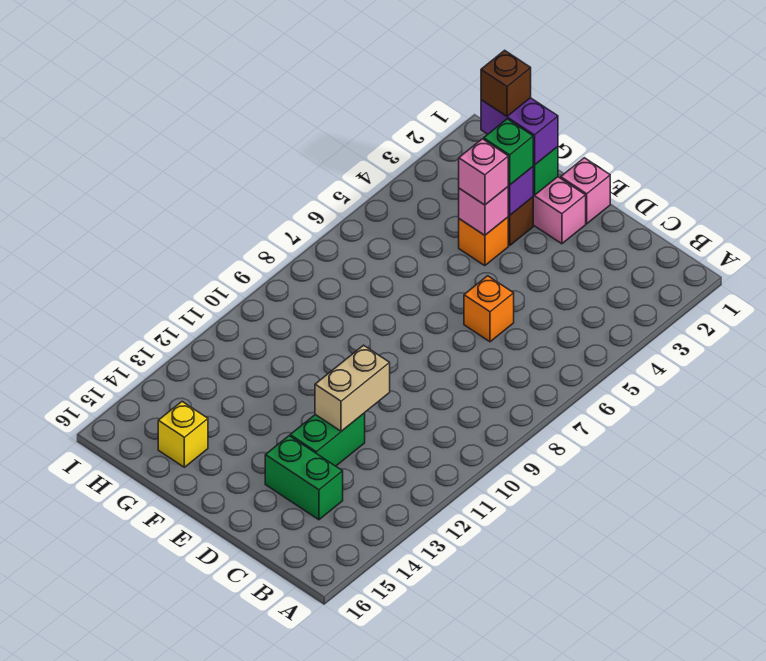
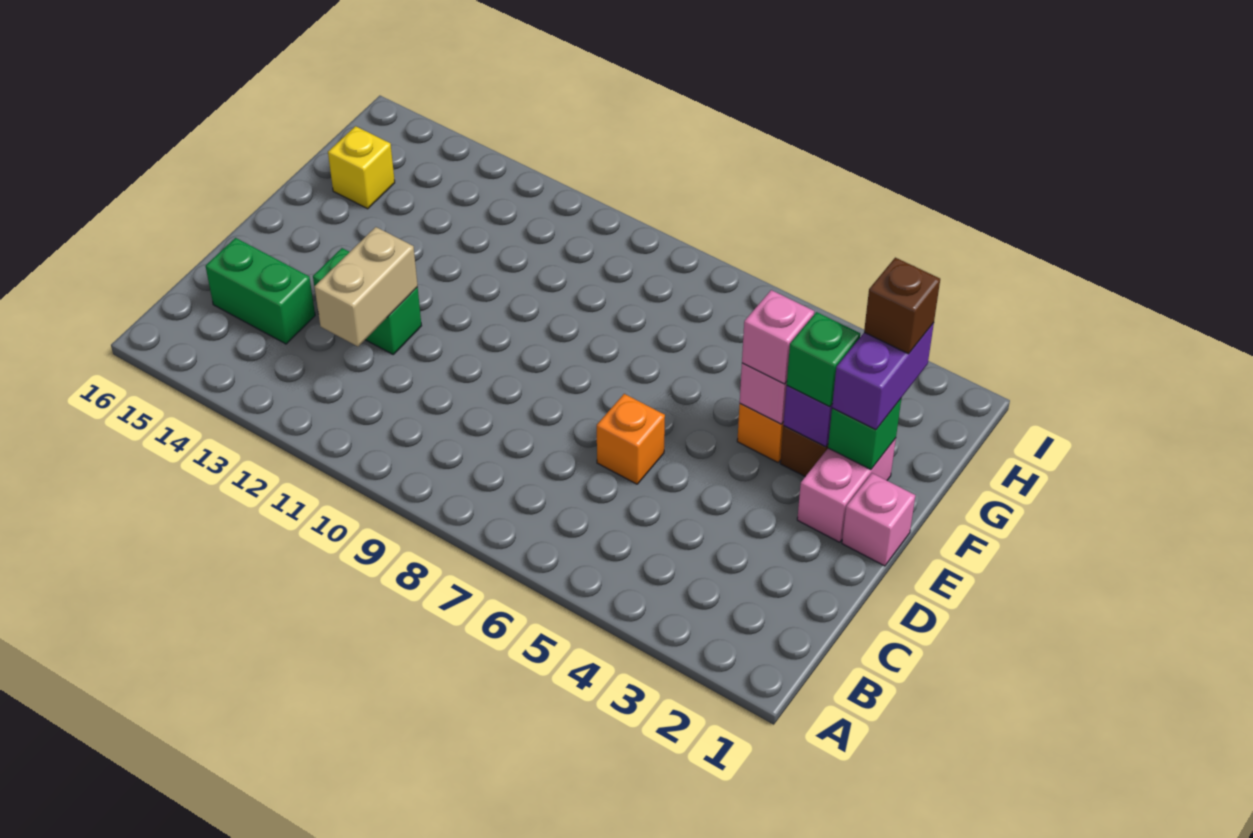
green 1x2 brick [265,436,343,520] -> green 1x2 brick turned to [206,238,315,344]
tan 1x2 brick [315,345,390,431] -> tan 1x2 brick turned to [315,227,418,346]

